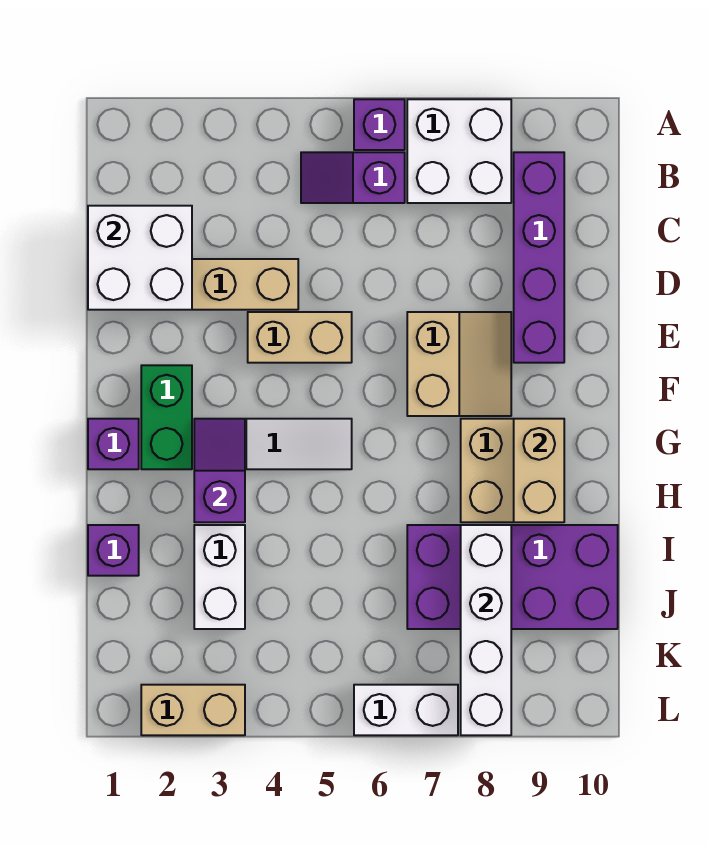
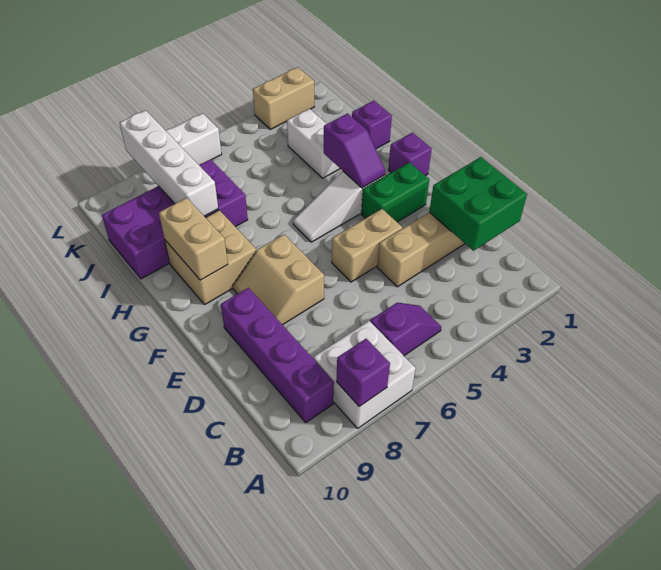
purple 1x1 brick [354,99,405,150] -> purple 1x1 brick moved to [336,339,390,407]
white 2x2 brick [88,206,192,310] -> green 2x2 brick [429,157,527,251]
green 1x2 brick [141,365,192,469] -> green 1x2 brick turned to [361,162,429,222]

